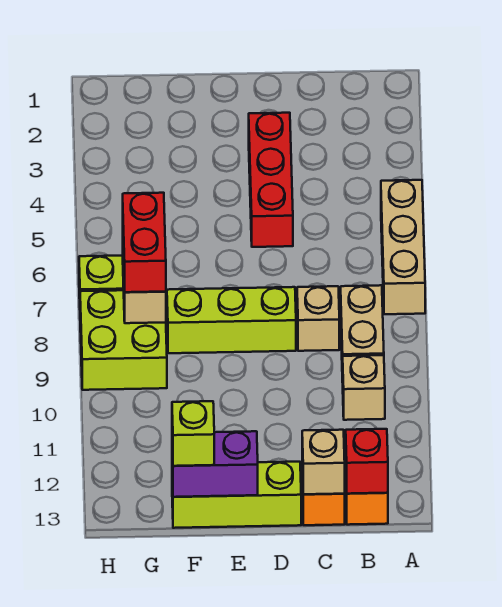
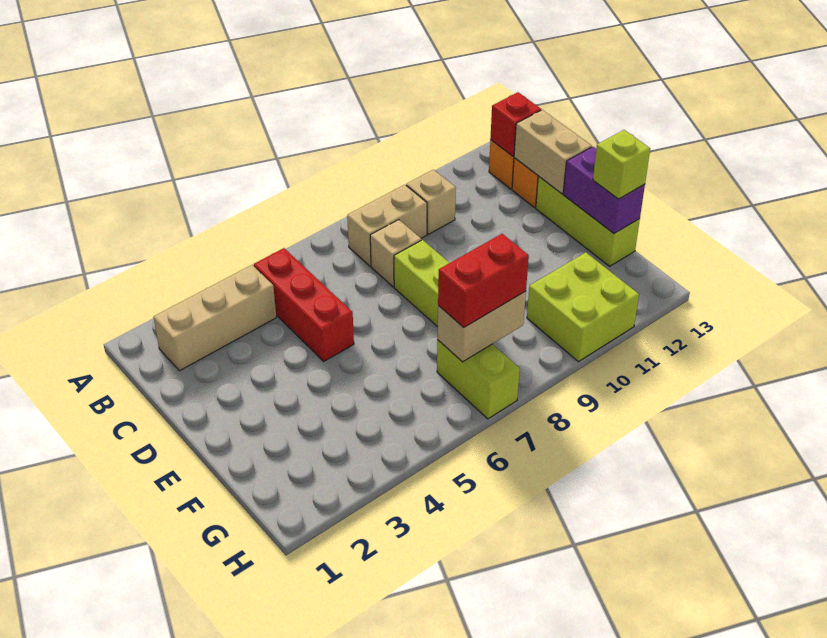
tan 1x3 brick [381,180,425,314] -> tan 1x3 brick moved to [154,265,276,371]
tan 1x1 brick [302,430,345,494] -> tan 1x2 brick [514,110,592,194]
red 1x3 brick [249,113,293,247] -> red 1x3 brick turned to [254,248,354,361]
lime 2x2 brick [80,290,167,390] -> lime 2x2 brick moved to [527,252,639,362]

